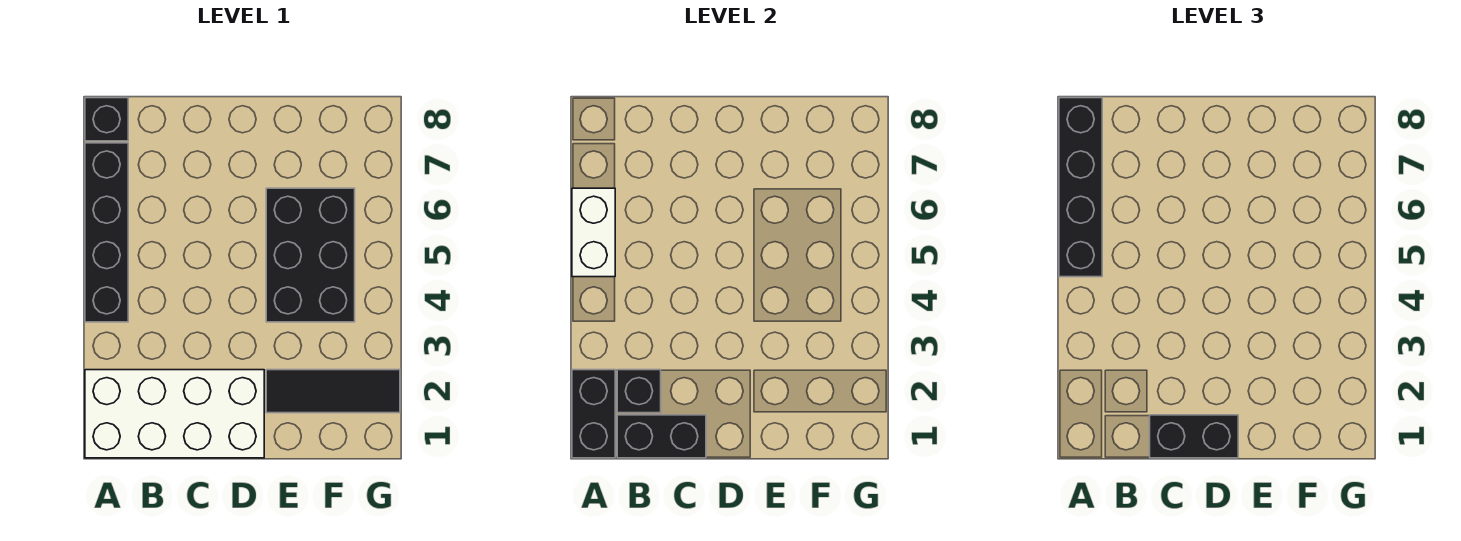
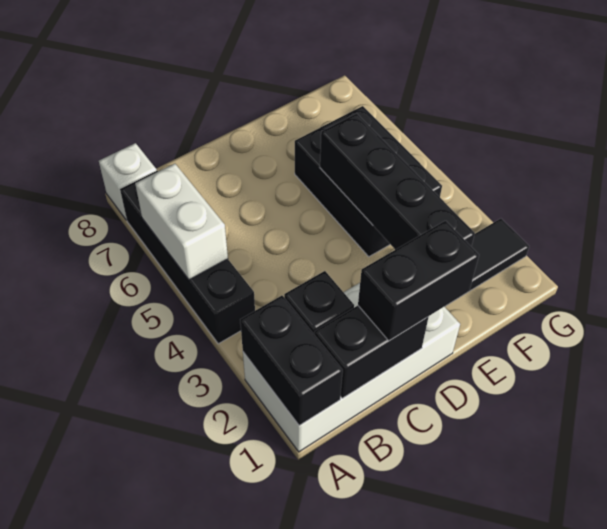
black 1x4 brick [1059,98,1102,277] -> black 1x4 brick moved to [320,114,475,250]
black 1x1 brick [85,98,128,141] -> white 1x1 brick [99,143,157,220]

